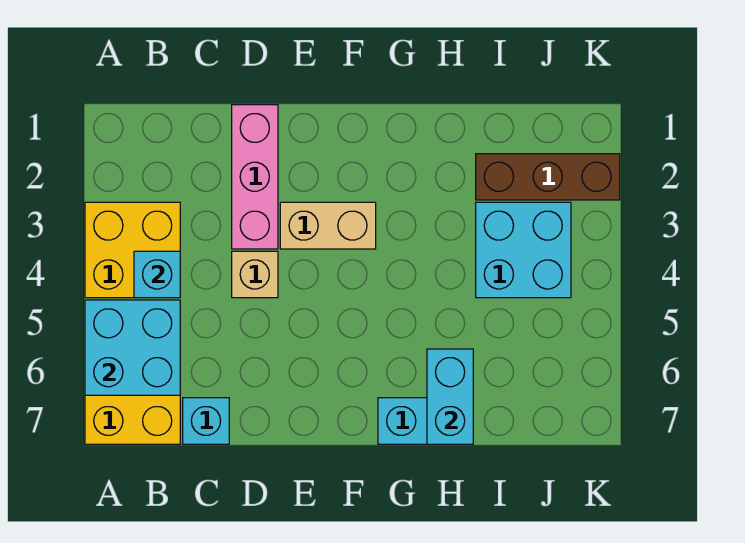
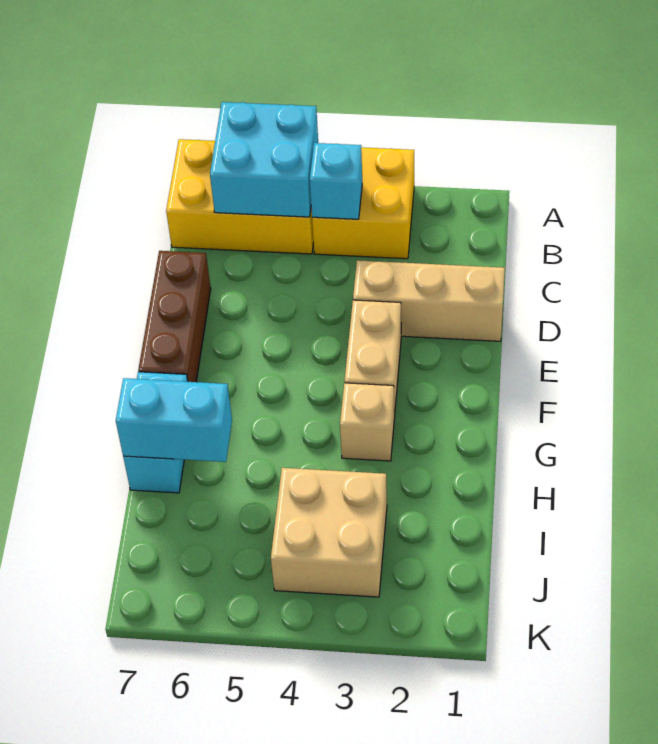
cyan 1x1 brick [183,398,229,444] -> none
pink 1x3 brick [232,105,278,249] -> tan 1x3 brick [353,260,505,341]
tan 1x1 brick [232,251,278,298] -> tan 1x1 brick moved to [340,383,394,461]
brown 1x3 brick [476,154,620,200] -> brown 1x3 brick moved to [138,251,211,382]
cyan 2x2 brick [476,202,571,298] -> tan 2x2 brick [271,468,387,597]

